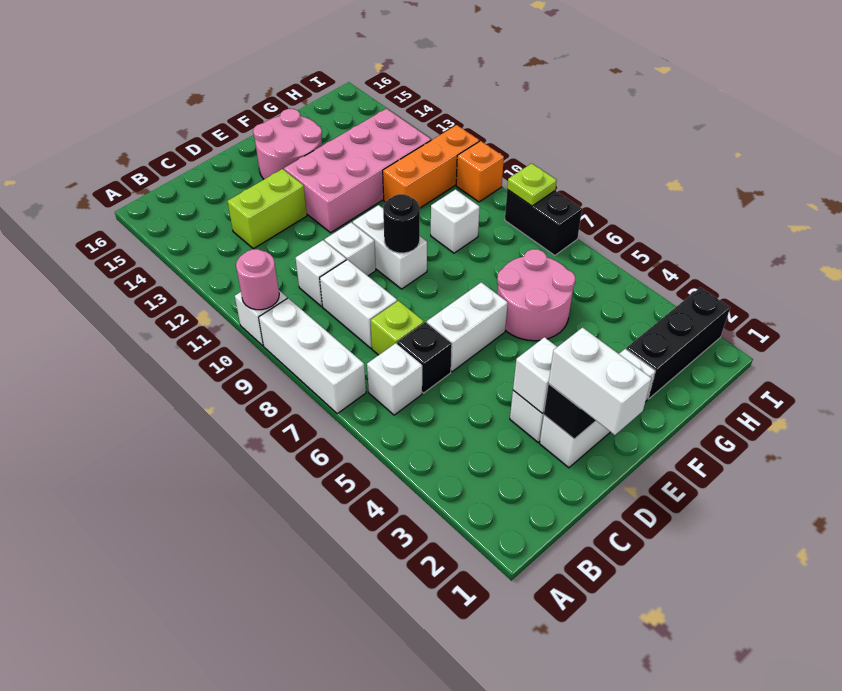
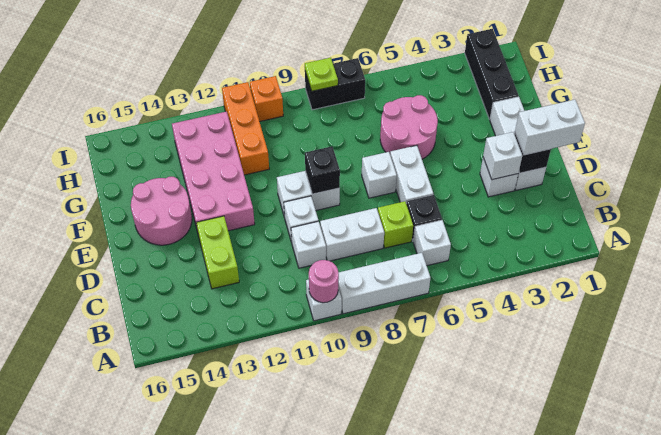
black 1x1 round brick [383,194,420,253] -> black 1x1 brick [305,146,340,194]
white 1x1 brick [431,189,480,253] -> white 1x1 brick moved to [362,152,397,198]

